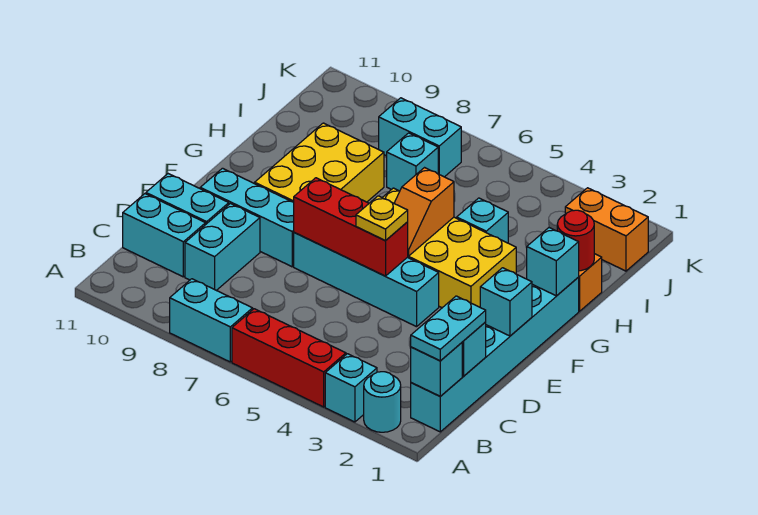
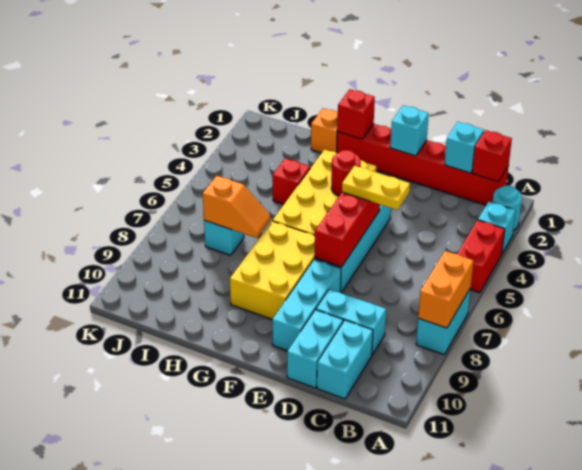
red 1x3 brick [232,309,346,407] -> red 1x2 brick [457,220,505,293]
cyan 1x6 brick [411,278,579,432] -> red 1x6 brick [337,124,509,205]
cyan 1x1 brick [411,343,462,396] -> red 1x1 brick [472,130,512,182]
cyan 1x2 plate [411,296,486,361] -> none
yellow 1x1 plate [356,196,408,240] -> yellow 1x2 plate [342,166,410,210]
orange 1x2 slope [394,168,454,256] -> orange 1x2 slope moved to [203,176,271,238]
yellow 2x3 brick [255,123,384,202] -> yellow 2x3 brick turned to [230,221,315,319]
cyan 1x1 brick [527,228,579,296] -> red 1x1 brick [337,89,375,139]
red 1x1 round brick [557,210,594,271] -> red 1x1 round brick moved to [331,150,361,196]
cyan 1x1 brick [457,198,508,243] -> red 1x1 brick [273,158,310,204]
orange 1x2 brick [565,188,648,271] -> orange 1x2 brick moved to [418,251,473,328]
cyan 1x2 brick [379,98,461,177] -> none

